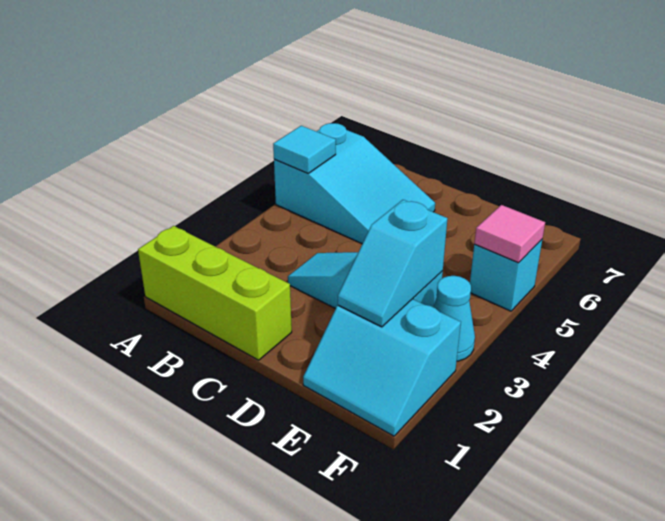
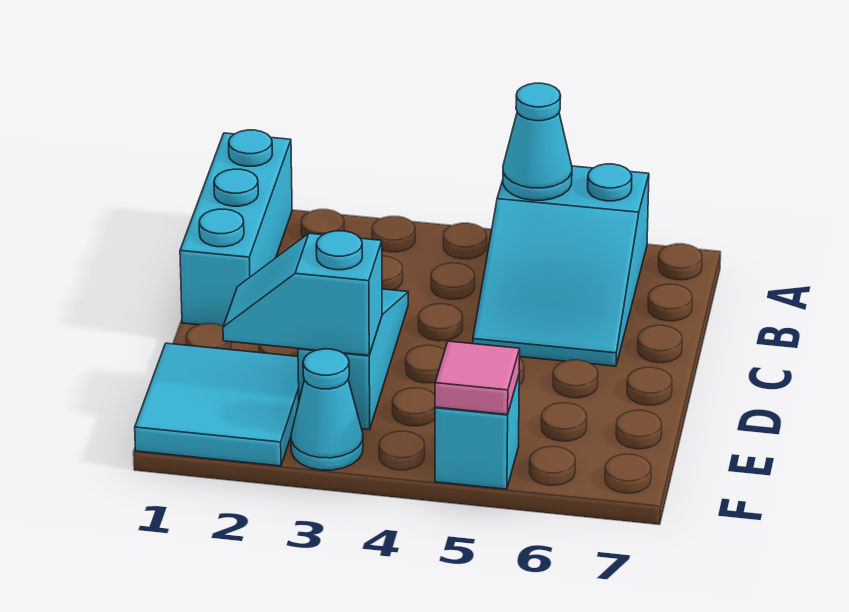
lime 1x3 brick [138,226,292,360] -> cyan 1x3 brick [180,130,292,326]
cyan 1x1 tile [273,126,336,173] -> cyan 1x1 cone [503,83,572,200]
cyan 2x2 slope [303,299,461,436] -> cyan 2x2 tile [135,343,299,466]

